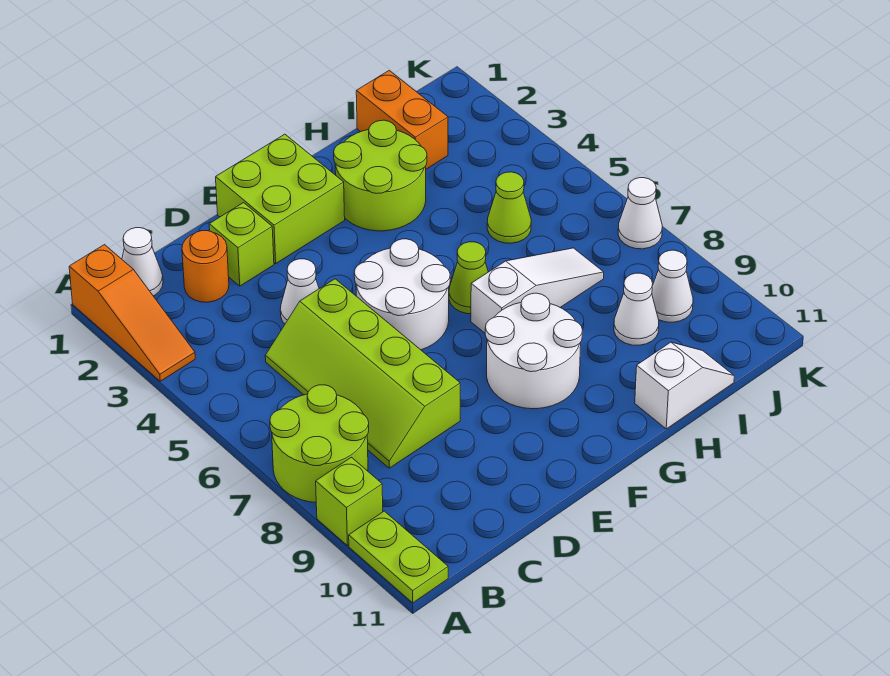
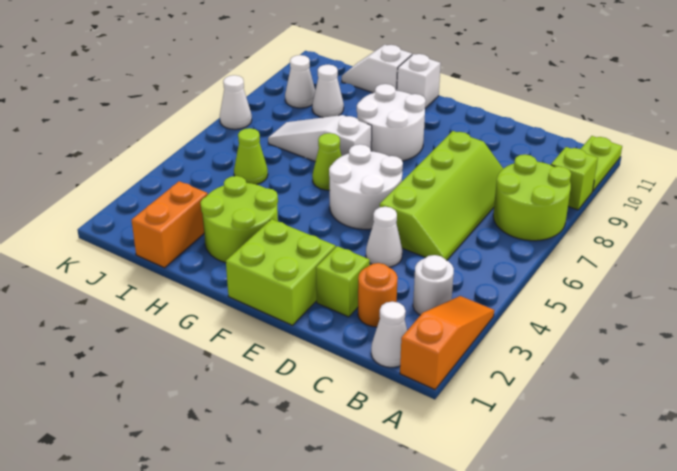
none -> white 1x1 round brick [413,255,454,315]
none -> white 1x1 brick [397,54,441,108]

